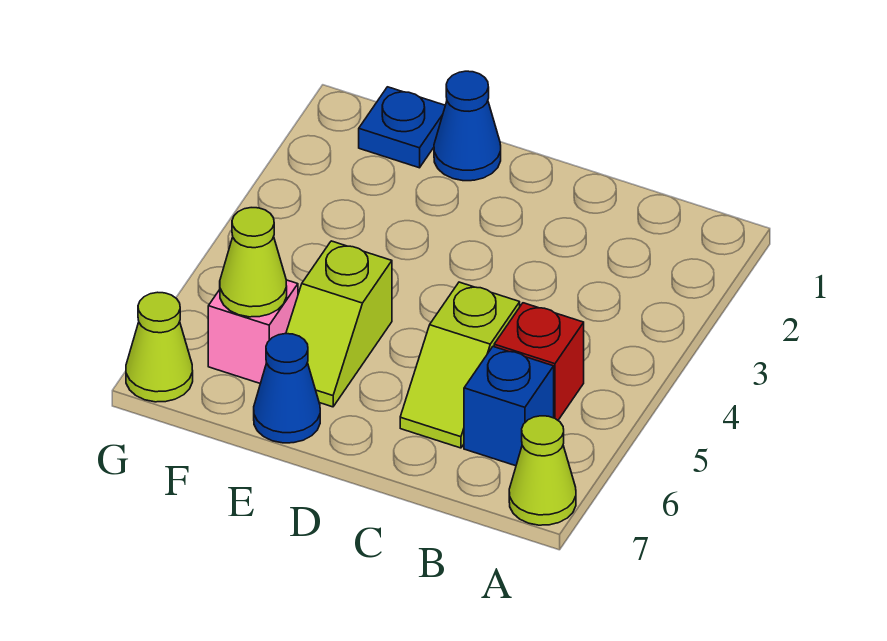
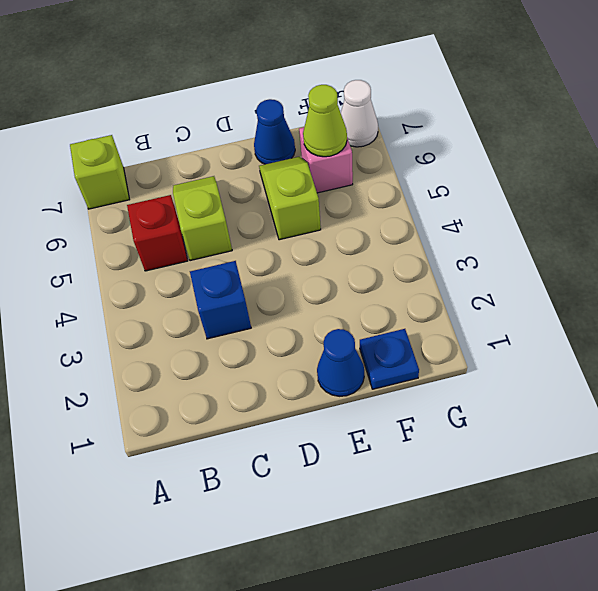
lime 1x1 cone [509,416,576,525] -> lime 1x1 brick [70,135,129,209]
blue 1x1 brick [464,347,554,466] -> blue 1x1 brick moved to [190,261,251,339]
lime 1x1 cone [126,292,193,402] -> white 1x1 cone [341,80,378,147]

